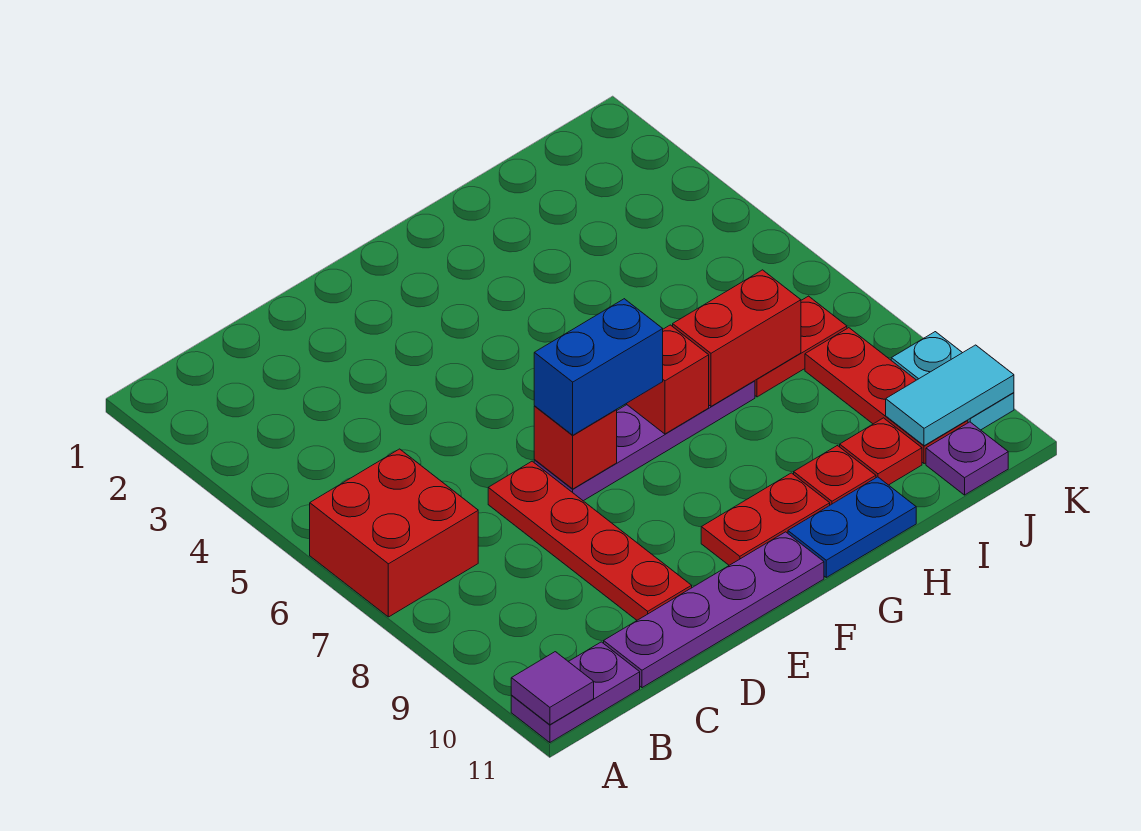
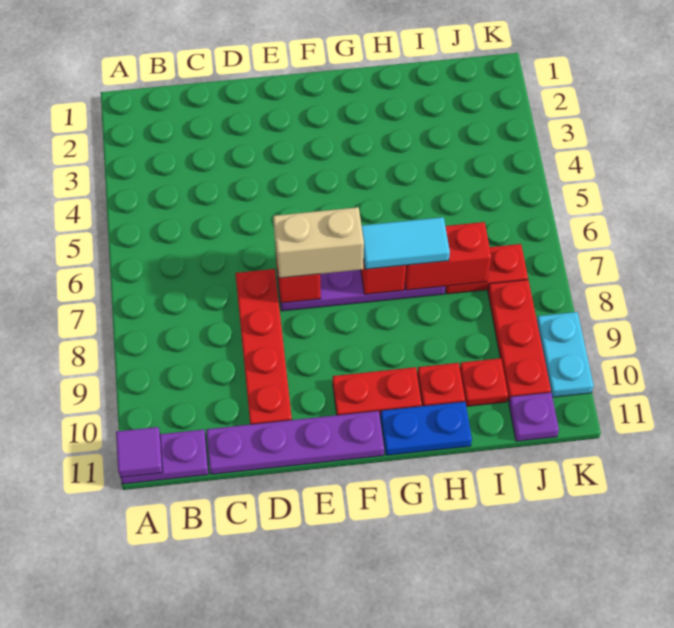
red 2x2 brick [310,449,478,617] -> none
blue 1x2 brick [534,299,663,435] -> tan 1x2 brick [273,207,364,278]
cyan 1x2 tile [886,345,1014,446] -> cyan 1x2 tile moved to [361,217,450,269]

